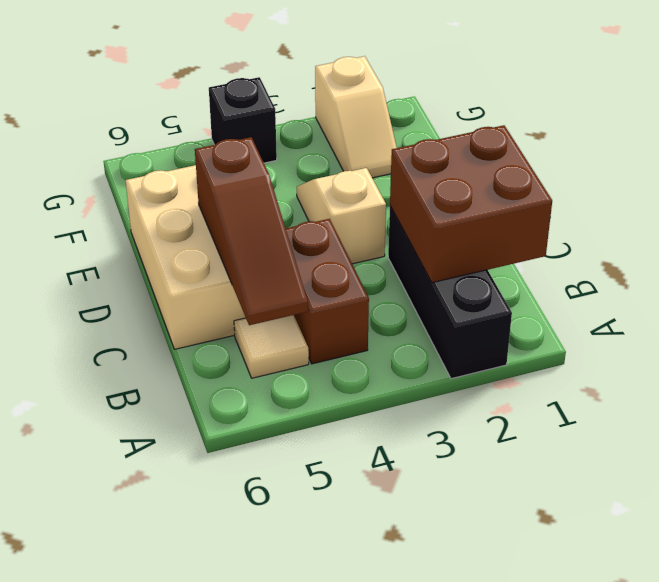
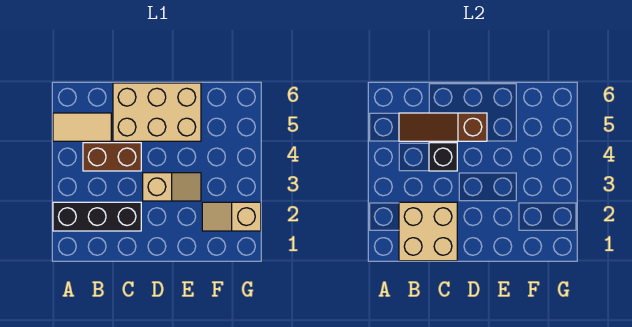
brown 2x2 brick [390,125,552,283] -> tan 2x2 brick [399,202,457,261]
tan 1x1 tile [234,315,309,378] -> tan 1x2 tile [53,113,111,141]
black 1x1 brick [209,77,277,163] -> black 1x1 brick moved to [429,143,457,171]

